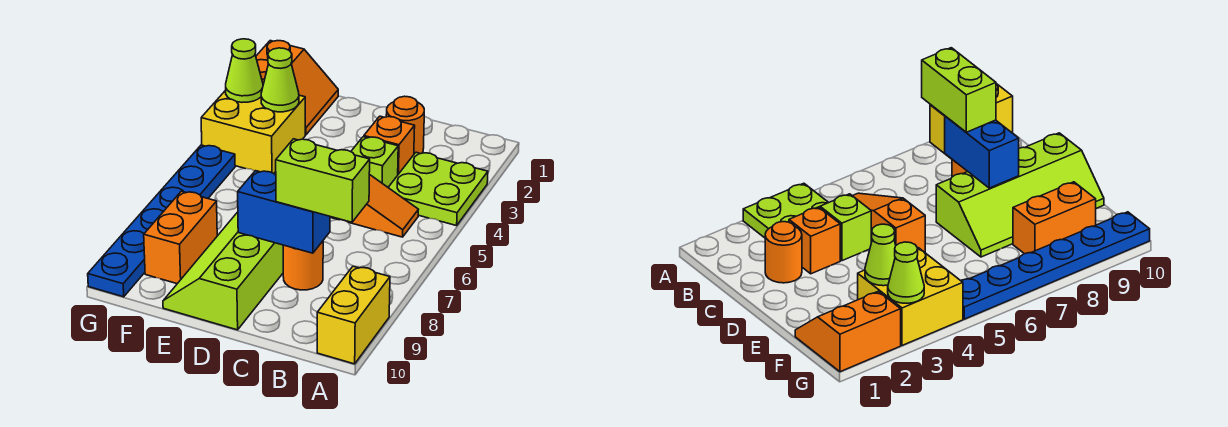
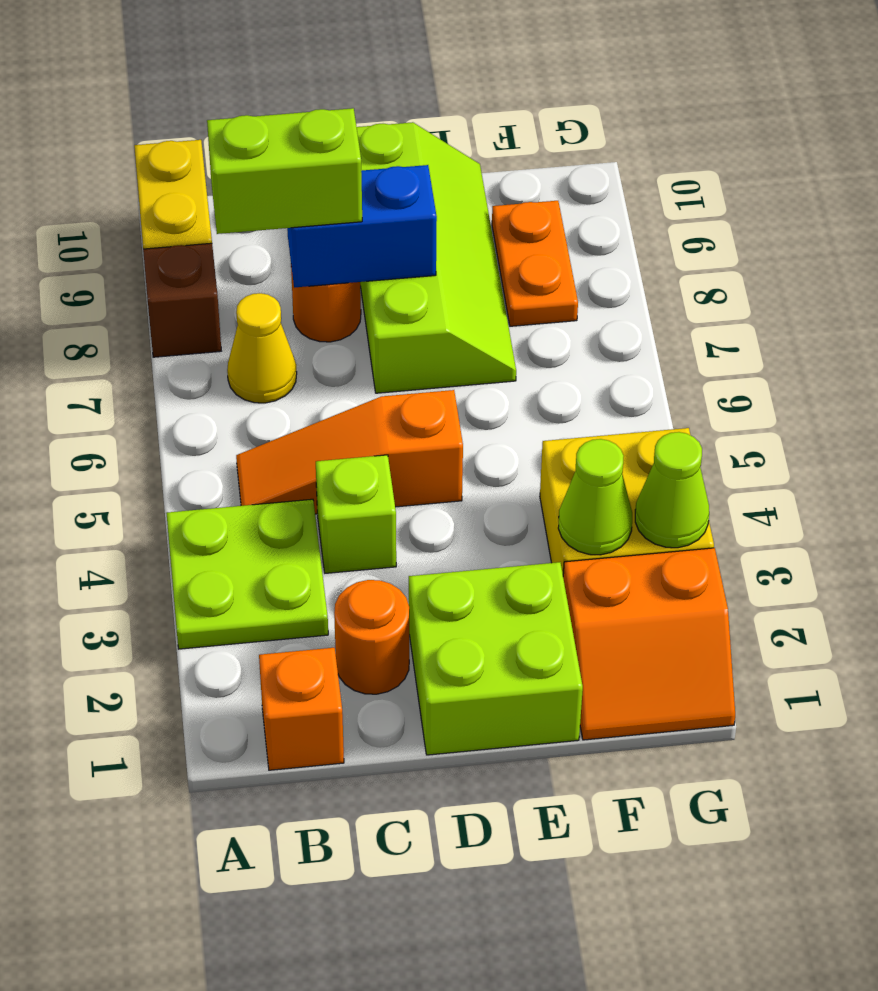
none -> brown 1x1 brick [143,243,221,357]
none -> yellow 1x1 cone [227,293,297,403]
orange 1x1 brick [364,116,415,174] -> orange 1x1 brick moved to [259,648,344,770]
none -> lime 2x2 brick [409,562,583,755]
orange 2x2 slope [256,41,338,135] -> orange 2x2 slope turned to [563,548,735,740]
orange 1x2 brick [144,191,217,284] -> orange 1x2 plate [492,201,578,326]
blue 1x6 plate [88,145,235,297] -> none

